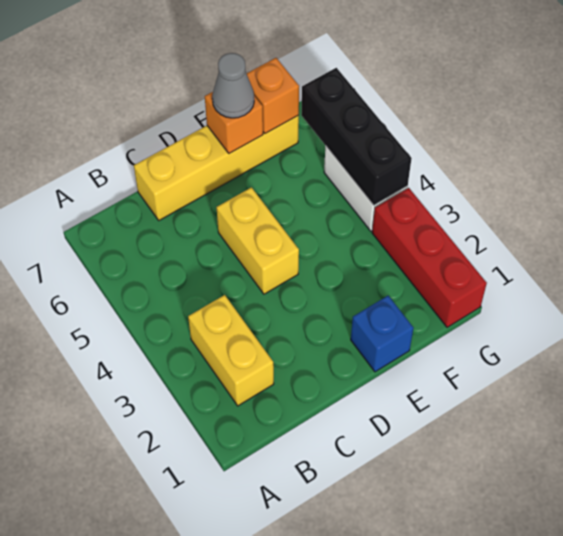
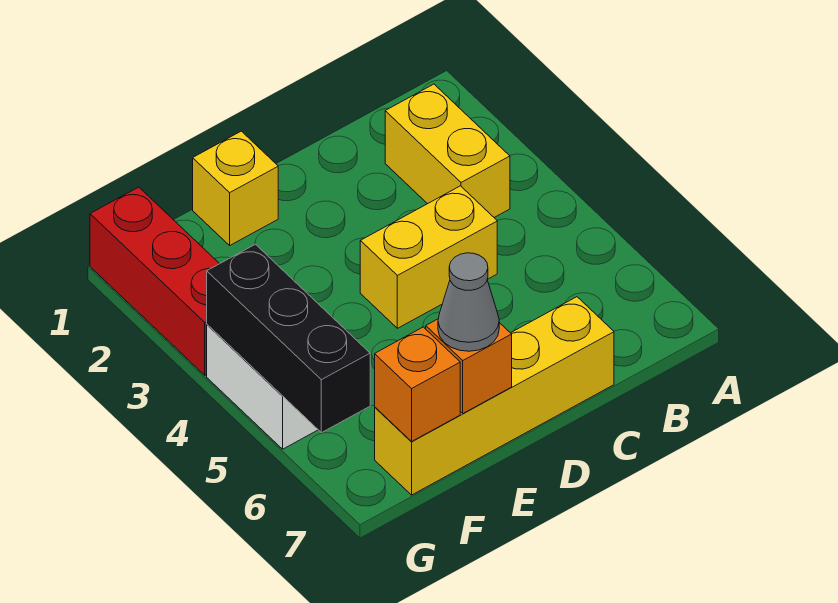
yellow 1x2 brick [217,187,299,294] -> yellow 1x2 brick turned to [360,186,497,328]
blue 1x1 brick [351,296,413,372] -> yellow 1x1 brick [193,131,278,245]

